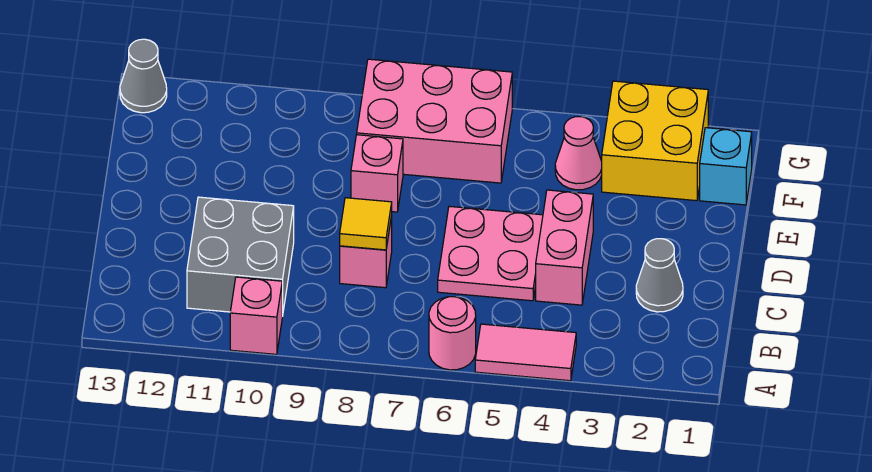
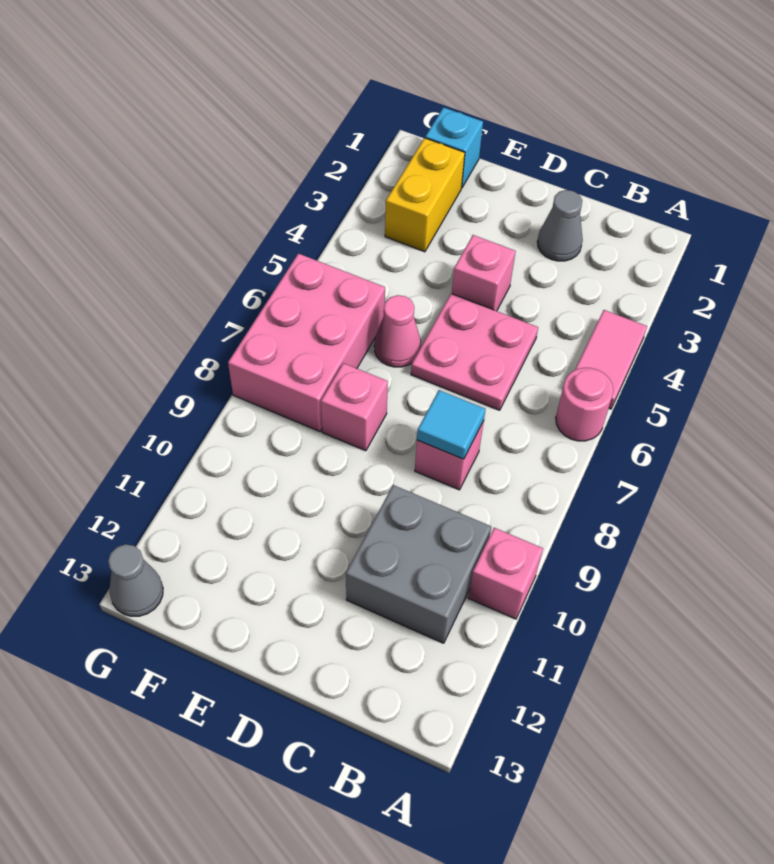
pink 1x2 brick [536,190,593,305] -> pink 1x1 brick [452,235,516,311]
yellow 1x1 tile [340,198,392,250] -> cyan 1x1 tile [417,390,485,459]
yellow 2x2 brick [602,81,708,201] -> yellow 1x2 brick [385,138,465,252]
pink 1x1 cone [555,117,602,190] -> pink 1x1 cone moved to [374,295,421,367]

